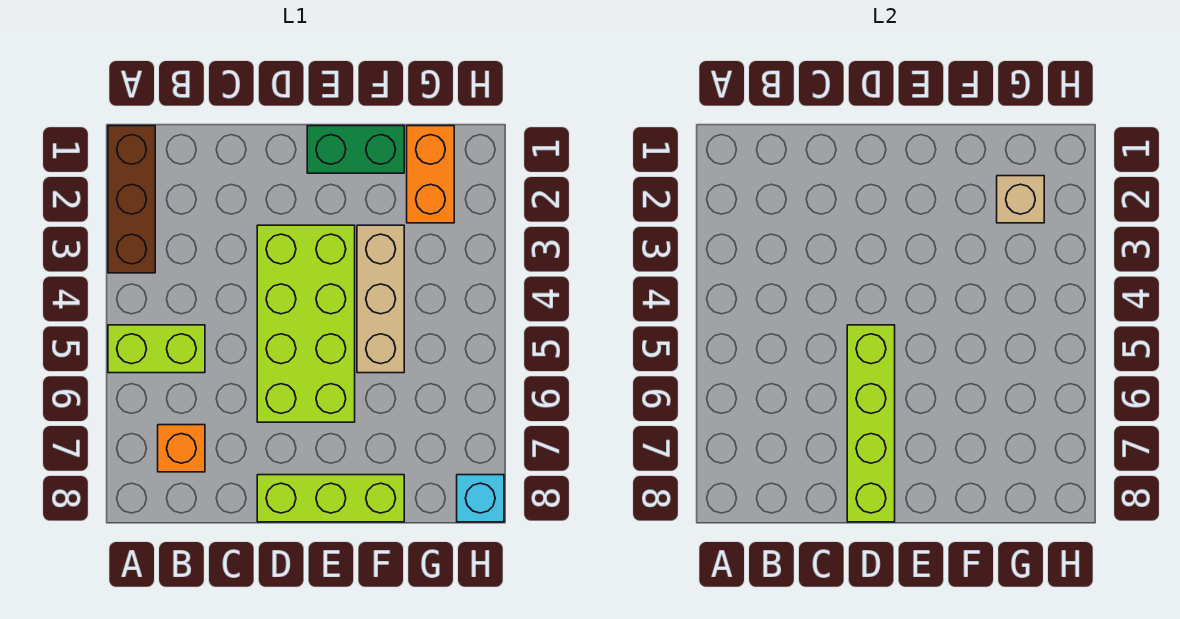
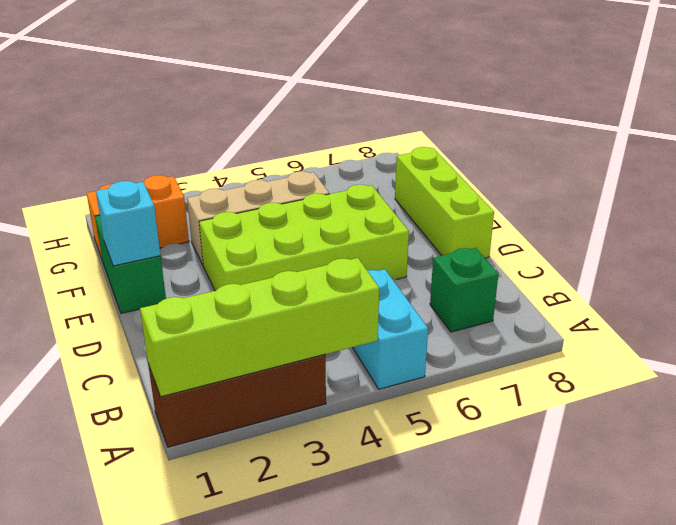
lime 1x2 brick [108,325,205,373] -> cyan 1x2 brick [353,269,428,389]
orange 1x1 brick [158,425,205,472] -> green 1x1 brick [430,248,498,332]
lime 1x4 brick [847,325,895,522] -> lime 1x4 brick moved to [140,258,379,397]
tan 1x1 brick [997,176,1044,223] -> none
cyan 1x1 brick [457,475,504,522] -> cyan 1x1 brick moved to [96,181,161,266]

